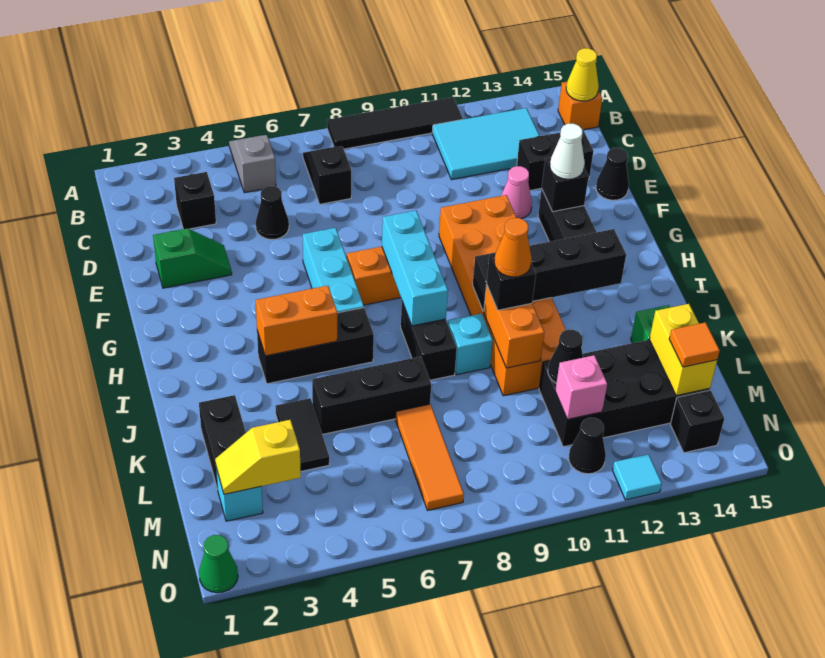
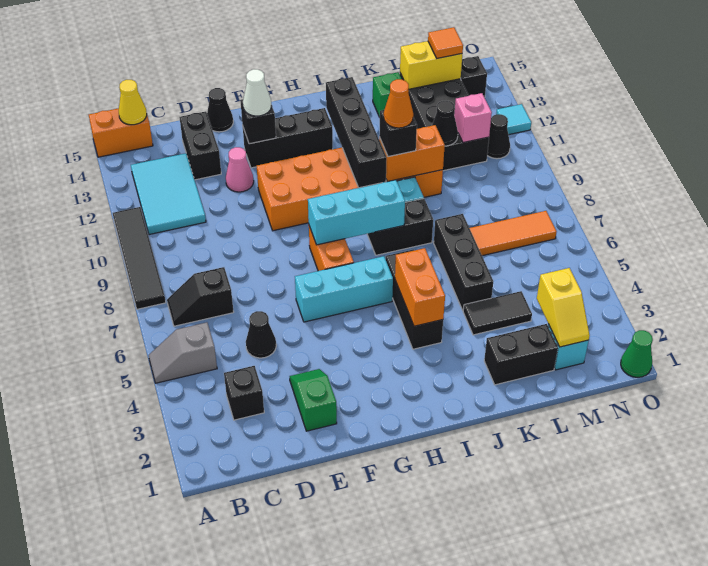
orange 1x1 brick [558,82,602,130] -> orange 1x2 brick [89,108,153,157]

